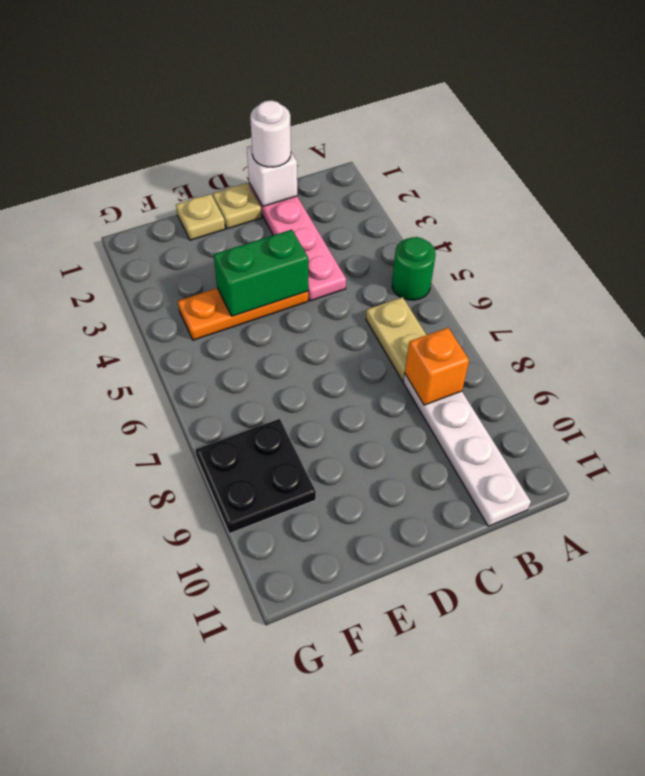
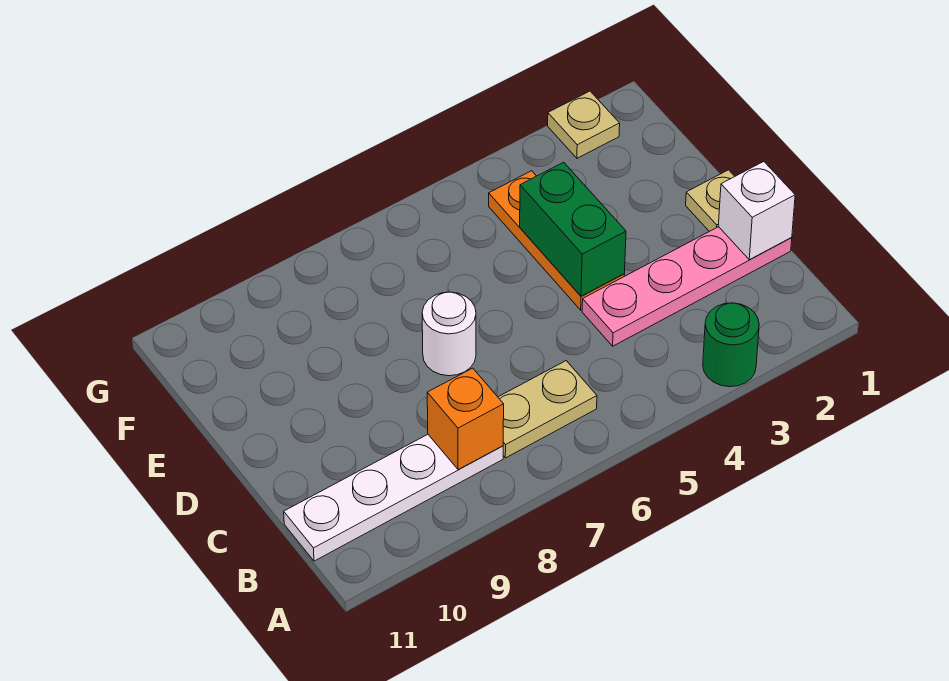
green 1x1 round brick [392,237,436,300] -> green 1x1 round brick moved to [703,303,759,387]
white 1x1 round brick [250,100,291,167] -> white 1x1 round brick moved to [422,292,476,376]
tan 1x1 plate [176,194,225,240] -> tan 1x1 plate moved to [548,91,620,158]
black 2x2 plate [196,419,316,534] -> none

